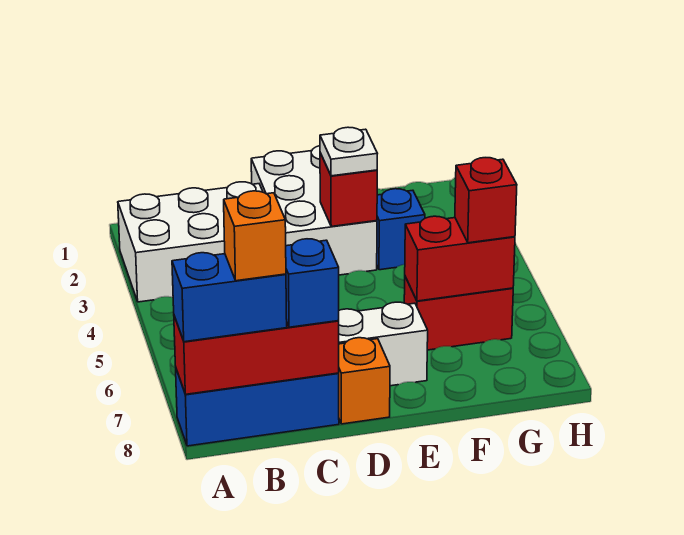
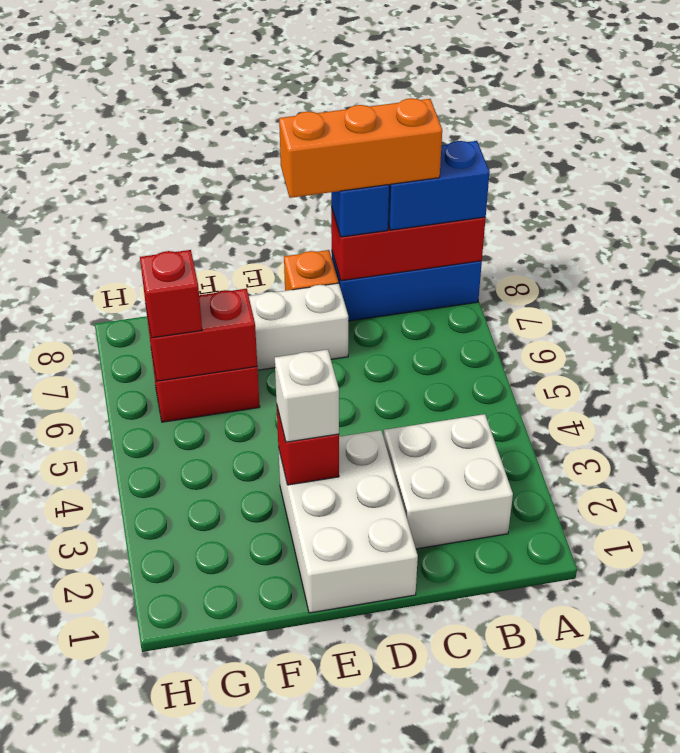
white 2x3 brick [118,182,263,302] -> white 2x2 brick [384,414,513,549]
orange 1x1 brick [224,191,286,281] -> orange 1x3 brick [279,98,442,198]
white 1x1 plate [320,127,378,176] -> white 1x1 brick [275,349,339,442]
blue 1x1 brick [377,189,425,270] -> none

